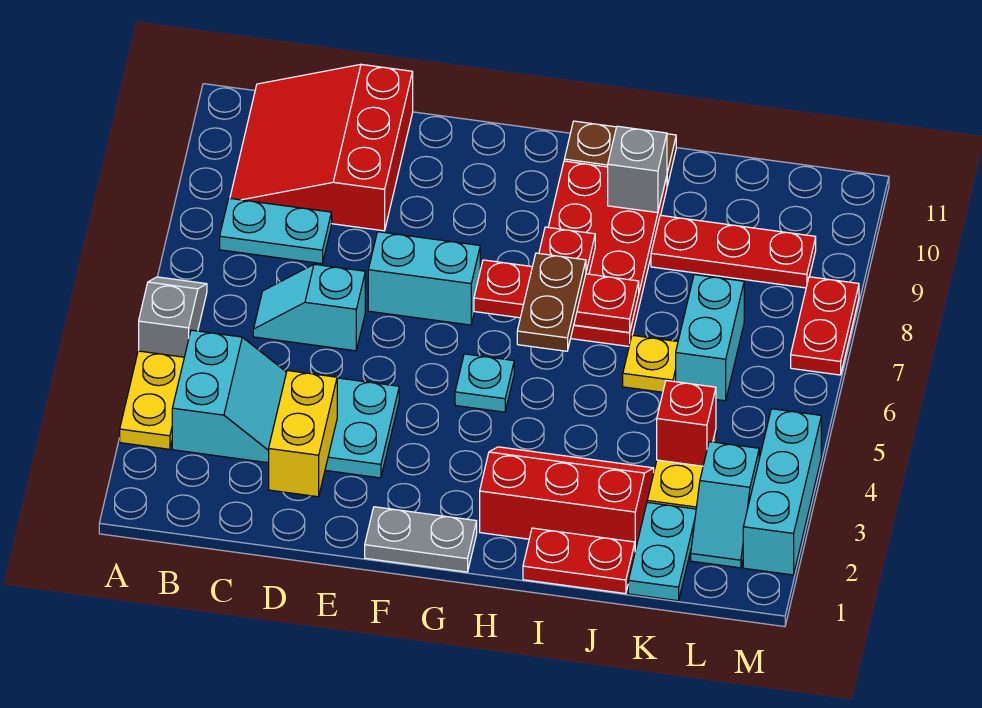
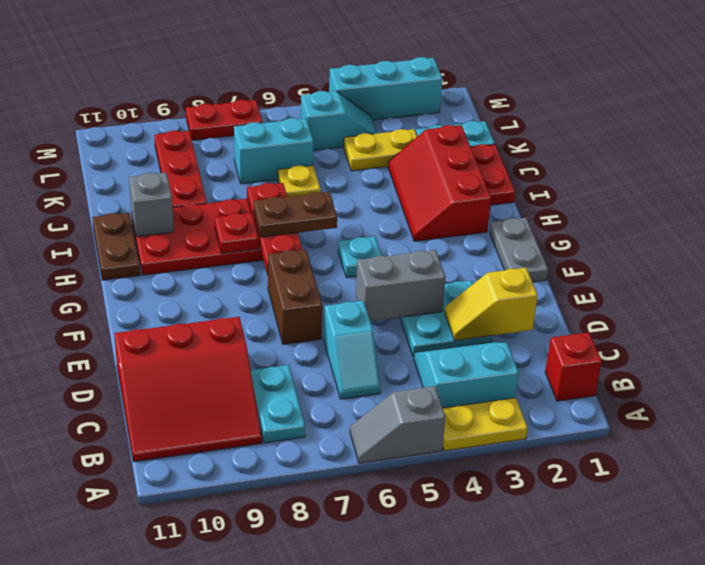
yellow 1x2 brick [269,371,337,497] -> yellow 1x2 slope [445,268,538,340]
none -> grey 1x2 brick [356,250,446,321]
cyan 1x2 brick [368,232,480,325] -> brown 1x2 brick [268,249,322,344]
red 1x1 brick [657,381,716,466] -> red 1x1 brick moved to [545,332,602,401]
cyan 1x2 slope [691,442,759,568] -> cyan 1x2 slope moved to [301,91,377,151]

